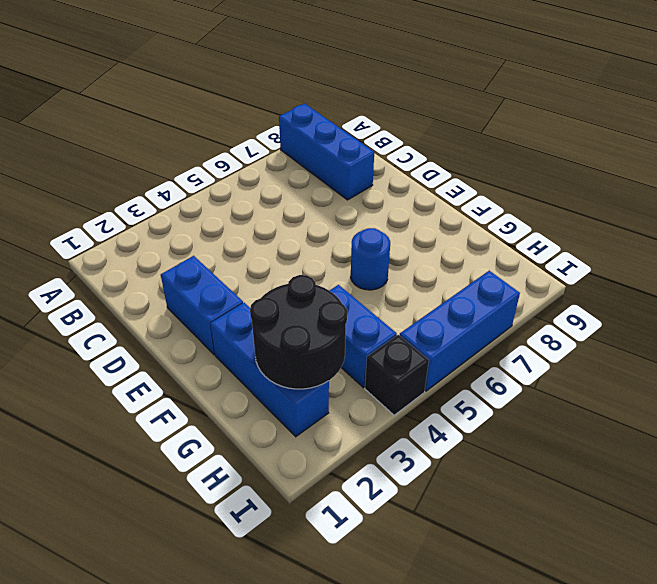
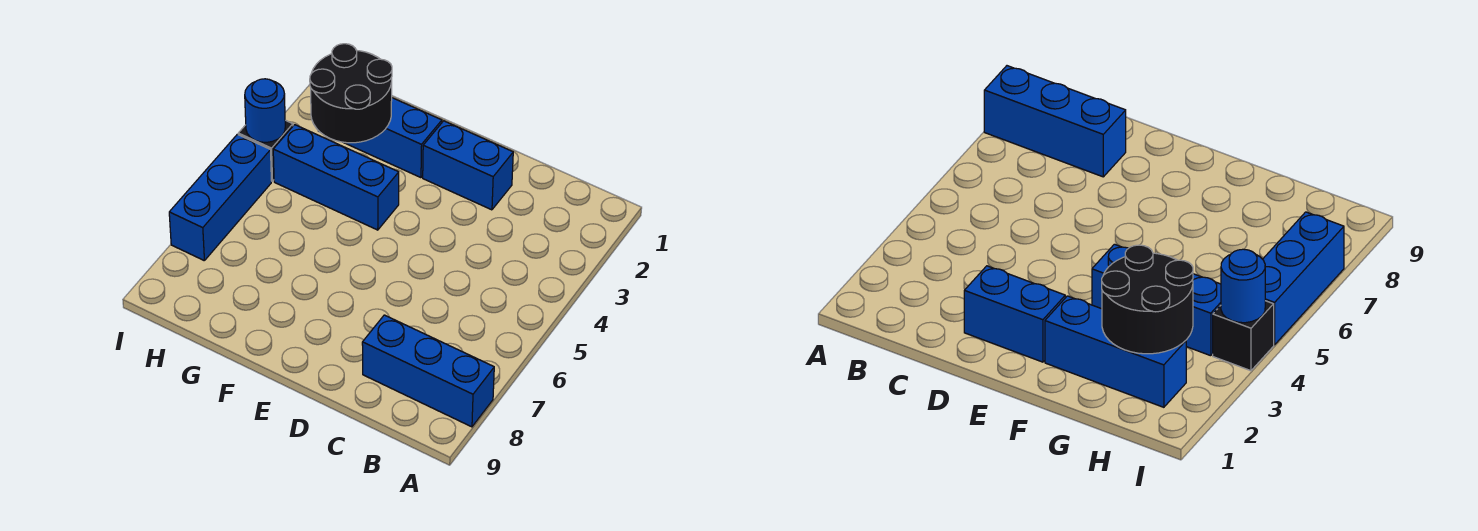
blue 1x1 round brick [351,228,390,290] -> blue 1x1 round brick moved to [245,79,285,142]
blue 1x2 brick [329,285,397,388] -> blue 1x3 brick [273,125,399,230]

